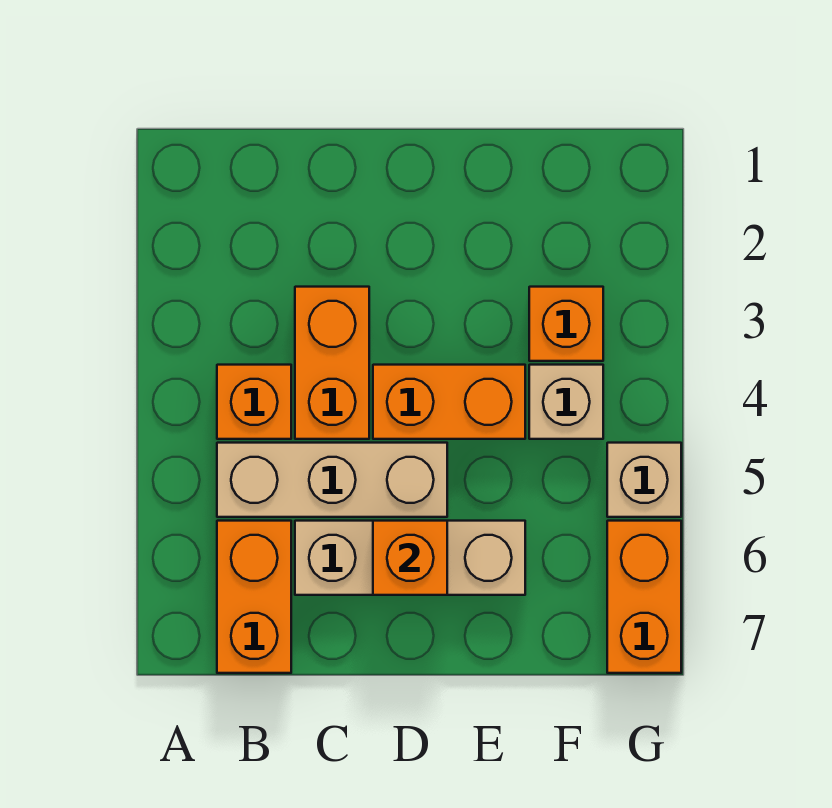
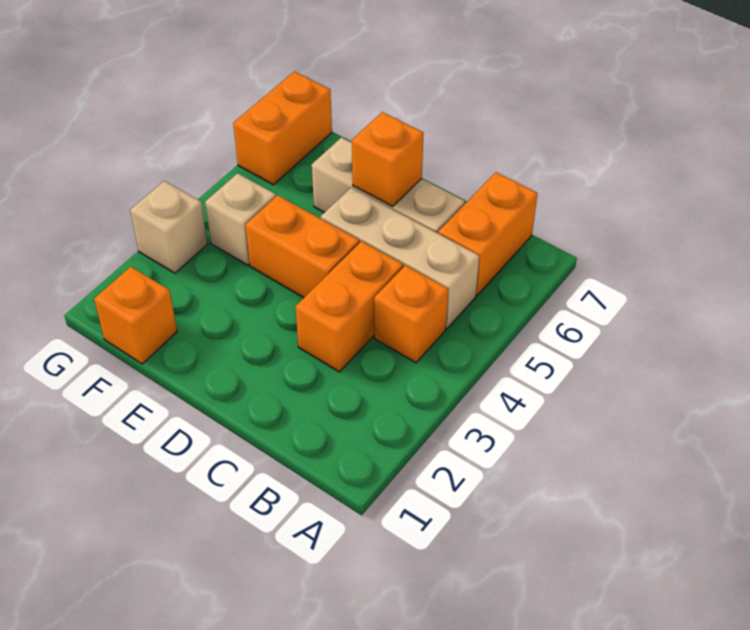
orange 1x1 brick [529,287,603,361] -> orange 1x1 brick moved to [94,267,177,364]
tan 1x1 brick [607,443,681,517] -> tan 1x1 brick moved to [130,181,207,273]

